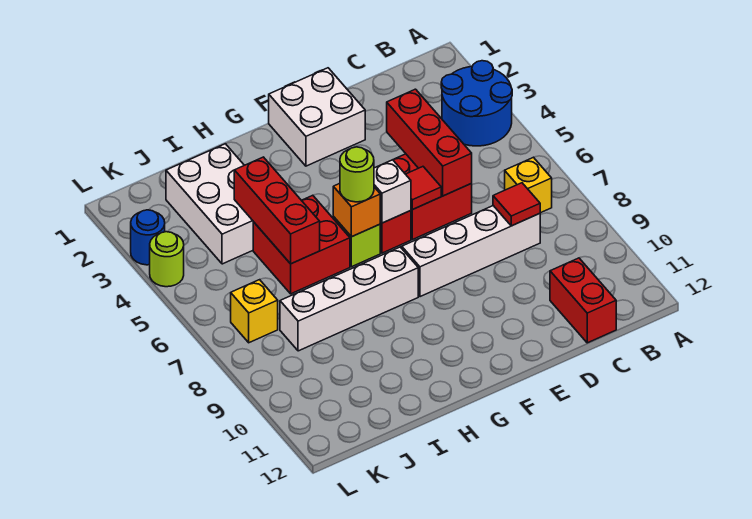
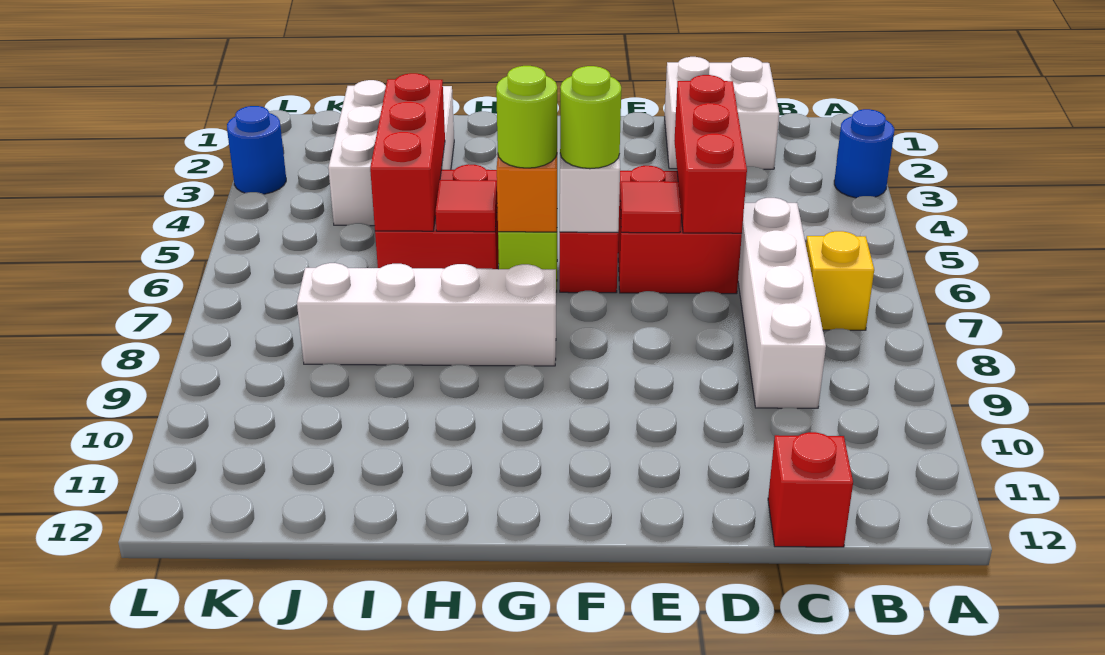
blue 2x2 round brick [441,61,512,146] -> blue 1x1 round brick [834,109,894,198]
white 1x4 brick [402,206,540,297] -> white 1x4 brick turned to [738,198,826,408]
red 1x1 tile [493,183,540,226] -> red 1x1 tile moved to [436,180,497,232]
red 1x2 brick [550,258,616,343] -> red 1x1 brick [768,432,853,547]
white 2x2 brick [269,68,365,166] -> white 2x2 brick moved to [664,57,779,169]
yellow 1x1 brick [231,280,278,343] -> none
lime 1x1 round brick [150,232,184,287] -> lime 1x1 round brick moved to [560,66,621,169]

